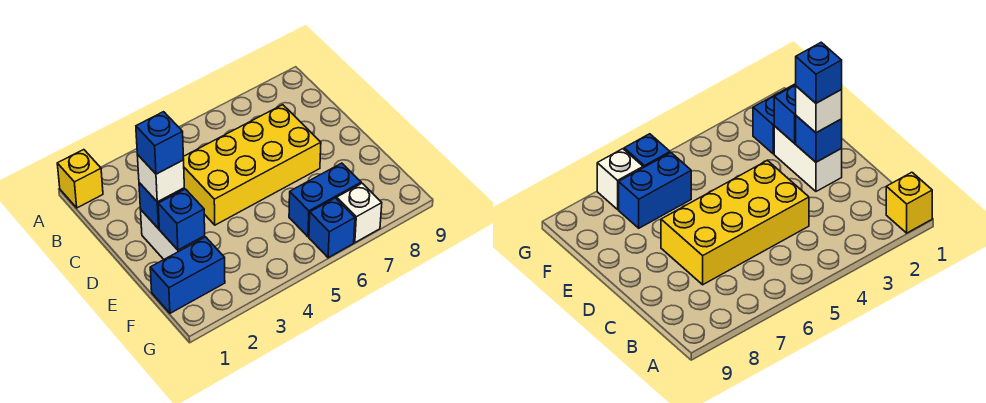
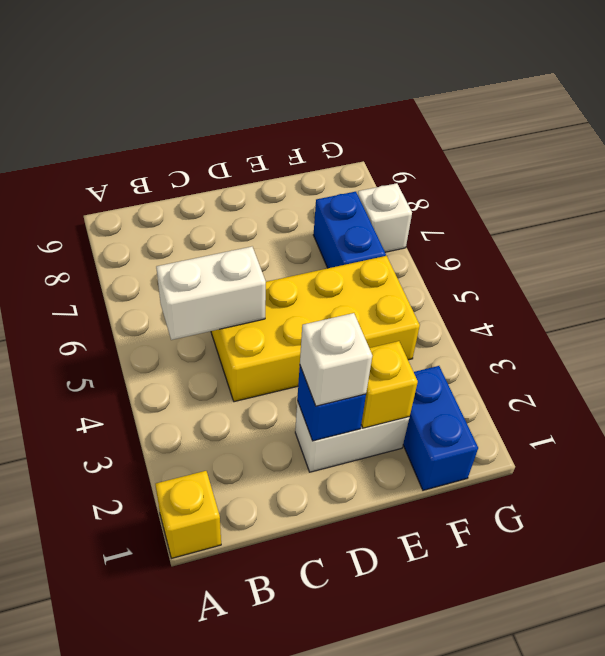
none -> white 1x2 brick [156,247,266,340]
yellow 2x4 brick [183,105,321,225] -> yellow 2x4 brick turned to [211,256,420,402]
blue 1x1 brick [136,112,184,174] -> none
blue 1x1 brick [158,189,205,250] -> yellow 1x1 brick [361,341,418,428]
blue 1x1 brick [309,198,355,258] -> none

